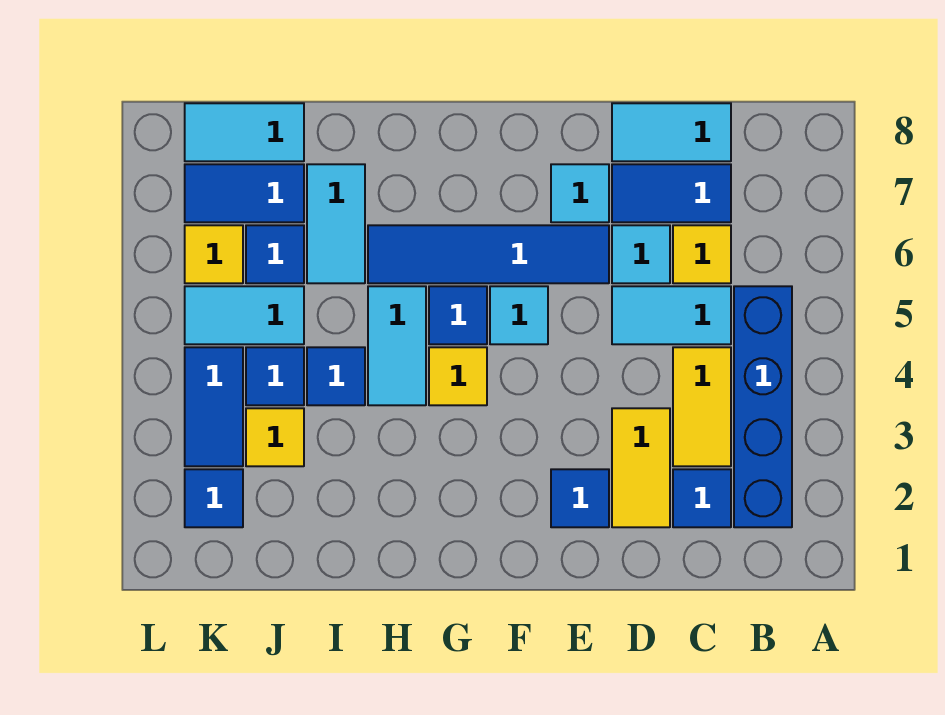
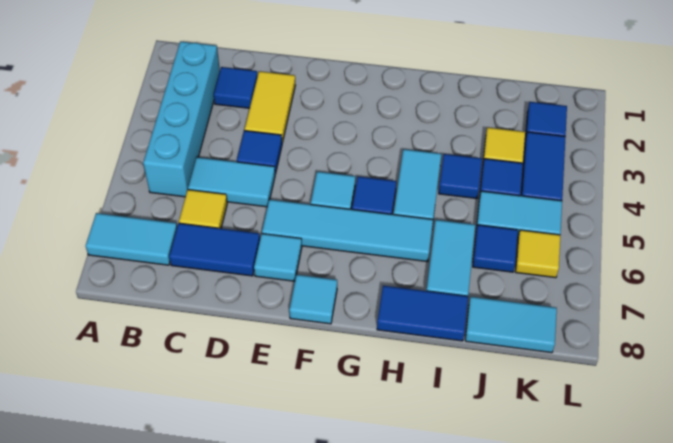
blue 1x4 brick [734,286,792,527] -> cyan 1x4 brick [143,41,220,197]
yellow 1x2 tile [673,347,731,466] -> none
cyan 1x2 tile [612,103,731,161] -> cyan 1x2 tile moved to [86,213,177,265]
cyan 1x1 tile [612,225,670,283] -> cyan 1x1 tile moved to [289,275,337,324]
blue 1x1 tile [551,469,609,527] -> blue 1x1 tile moved to [237,131,282,174]
blue 1x4 tile [368,225,609,283] -> cyan 1x4 tile [262,199,433,262]
yellow 1x1 tile [429,347,487,405] -> none
blue 1x2 tile [185,164,304,222] -> blue 1x2 tile moved to [377,286,468,341]

